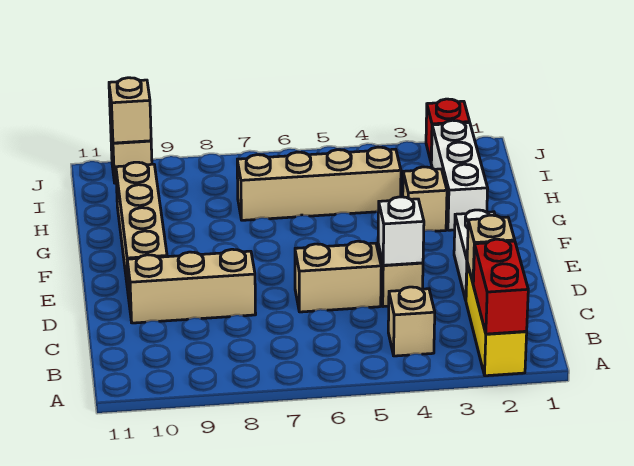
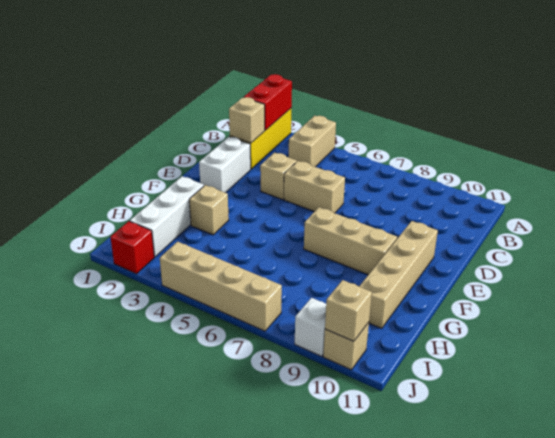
tan 1x1 brick [388,287,435,356] -> tan 1x2 brick [289,115,336,167]
white 1x1 brick [378,197,424,265] -> white 1x1 brick moved to [295,298,326,357]
tan 1x3 brick [127,249,256,323] -> tan 1x3 brick moved to [304,207,397,275]
tan 1x4 brick [237,147,401,220] -> tan 1x4 brick moved to [160,242,282,331]

